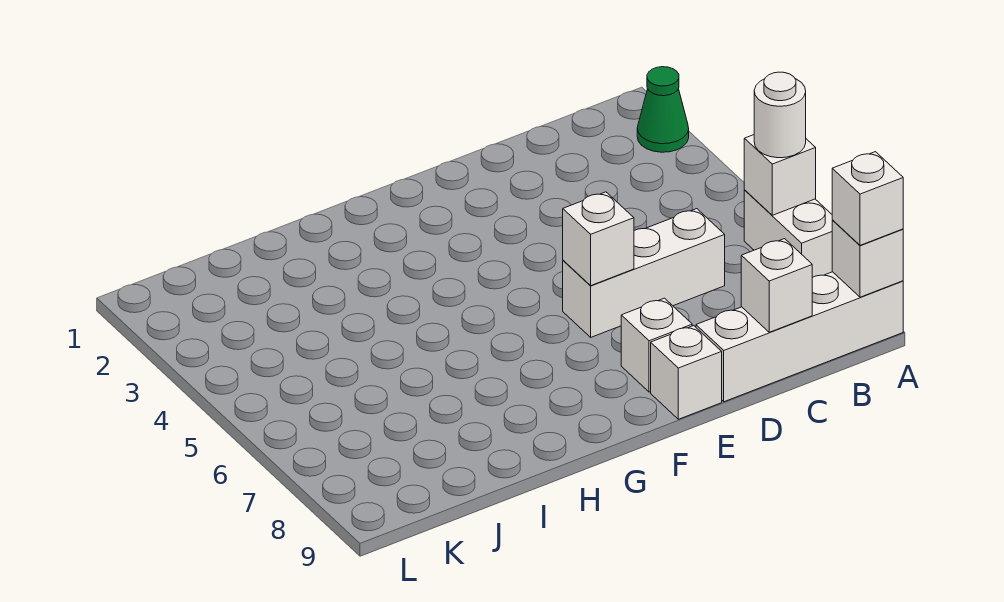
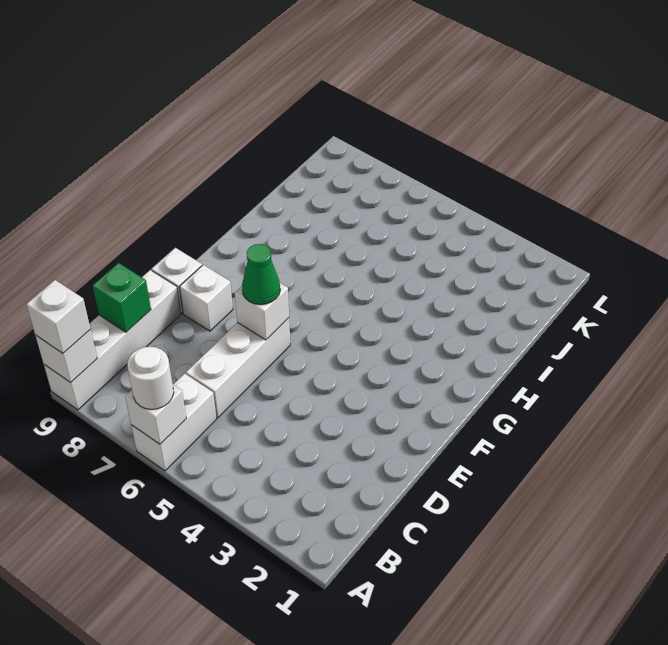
green 1x1 cone [637,67,689,152] -> green 1x1 cone moved to [242,244,280,305]
white 1x2 brick [744,190,832,277] -> white 1x2 brick turned to [131,374,217,471]
white 1x1 brick [741,239,812,332] -> green 1x1 brick [93,263,151,332]

